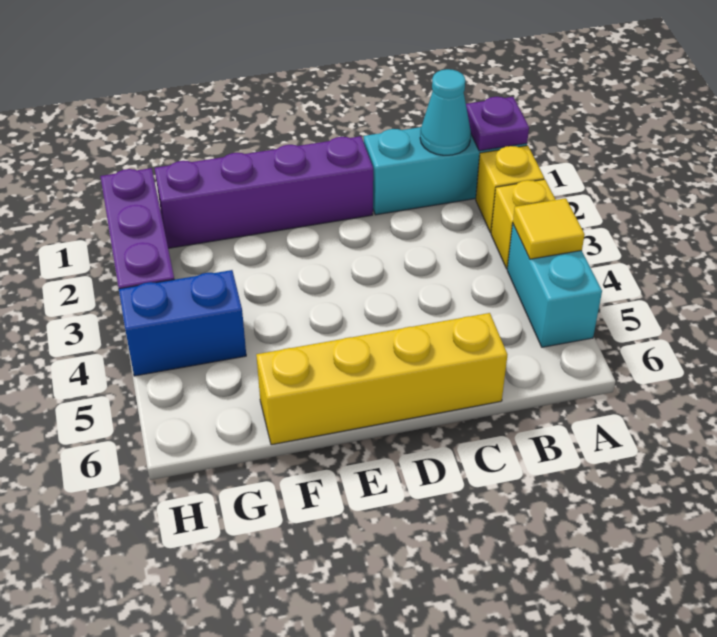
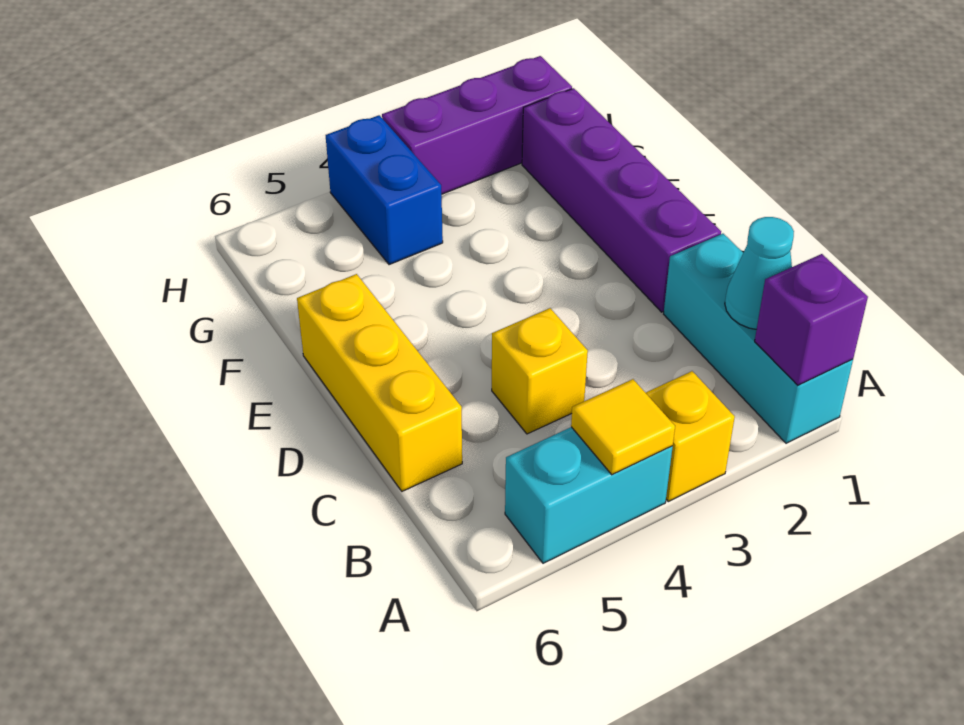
purple 1x1 plate [466,97,529,151] -> purple 1x1 brick [755,254,868,385]
yellow 1x1 brick [476,145,544,233] -> yellow 1x1 brick moved to [492,308,588,434]
yellow 1x4 brick [256,313,507,445] -> yellow 1x3 brick [297,274,462,491]

